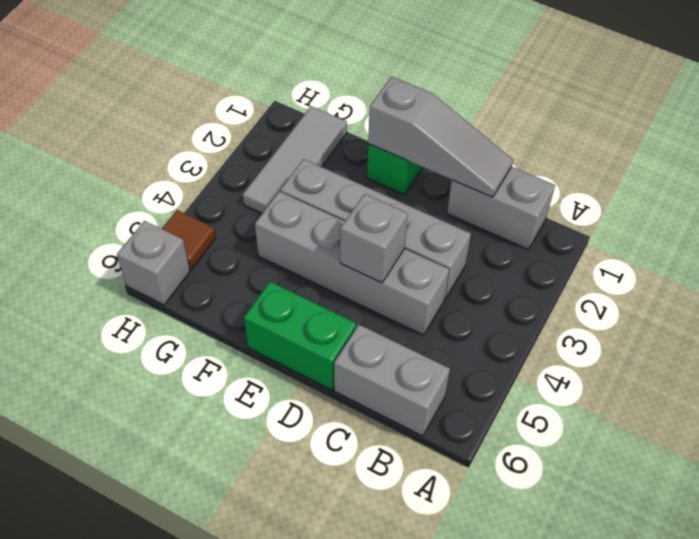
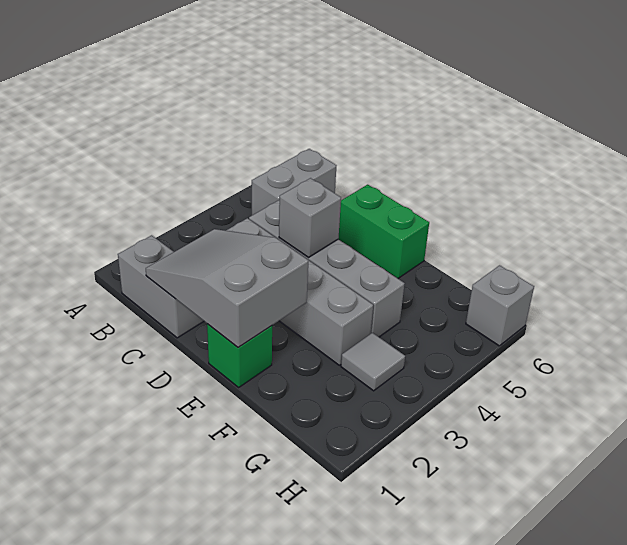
grey 1x2 brick [334,325,450,436] -> grey 1x2 brick turned to [252,149,337,215]
grey 1x3 slope [368,77,513,197] -> grey 2x3 slope [146,229,308,347]
grey 1x3 tile [243,106,347,213] -> grey 1x1 tile [341,333,405,391]
brown 1x1 tile [162,210,216,270] -> none

